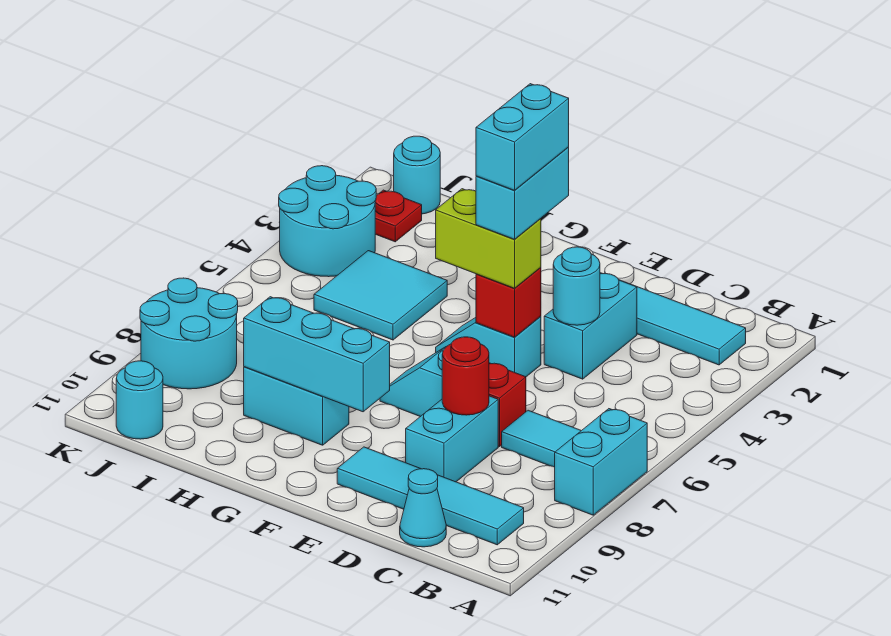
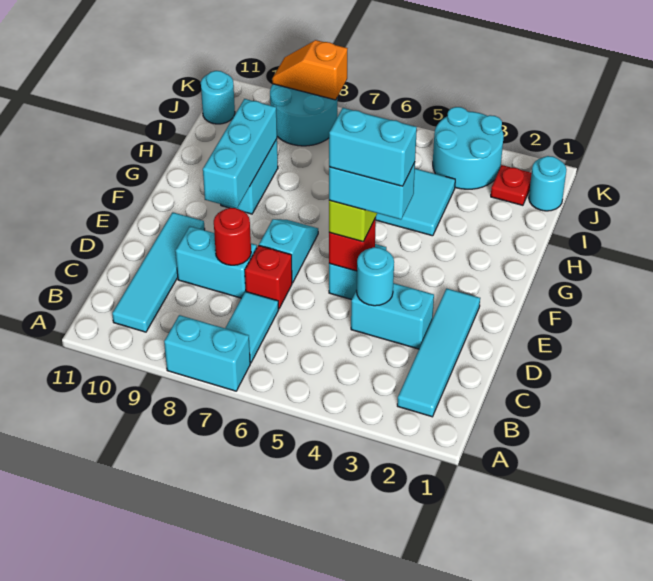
cyan 1x1 cone [400,469,446,547] -> none
none -> orange 1x2 slope [272,40,348,100]

